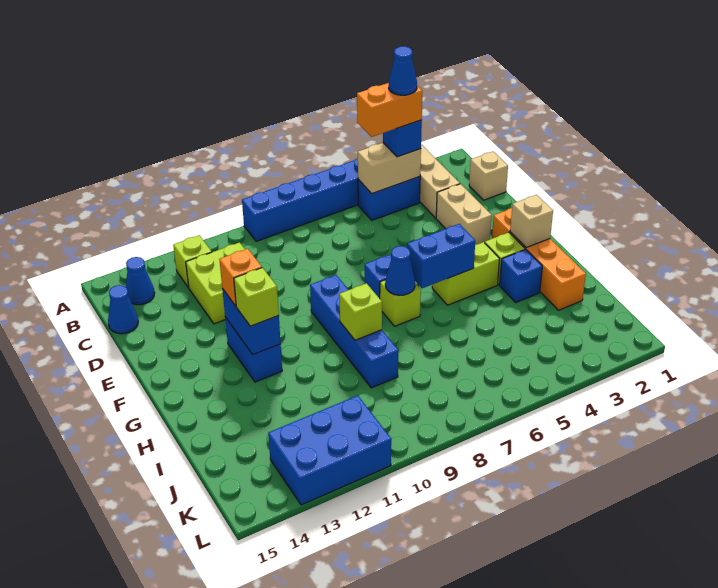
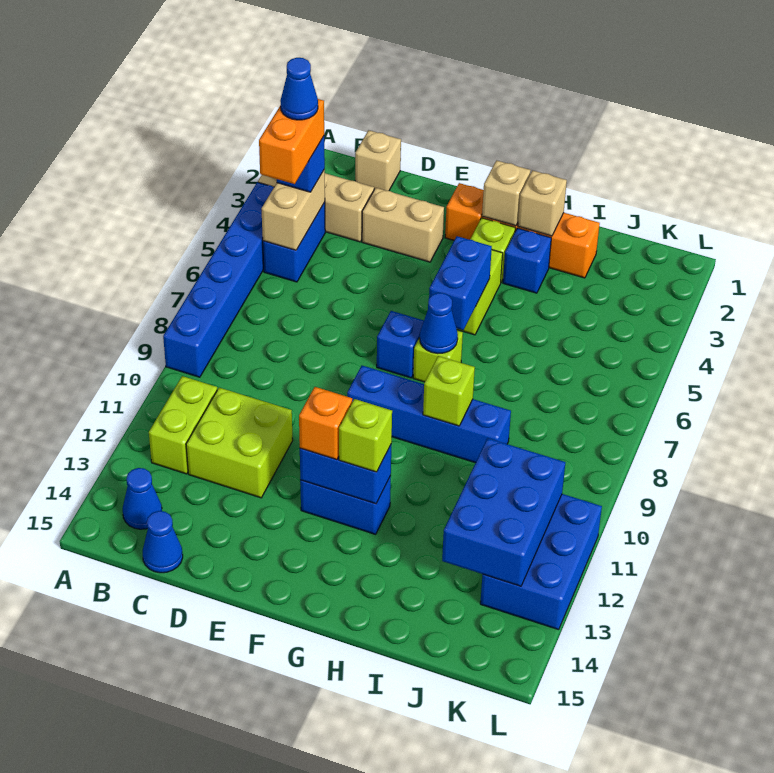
lime 1x1 brick [173,235,211,287] -> lime 1x2 brick [149,376,217,474]
none -> tan 1x1 brick [518,170,567,236]
none -> blue 2x3 brick [442,438,565,586]

